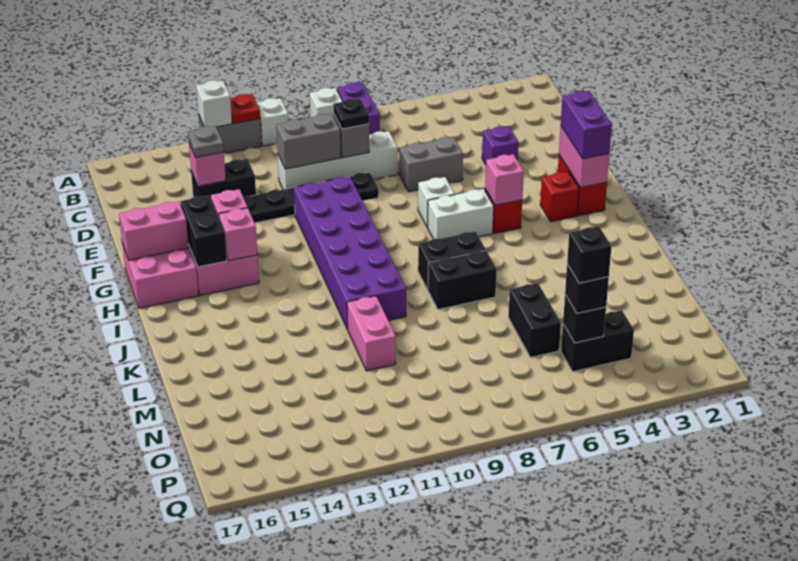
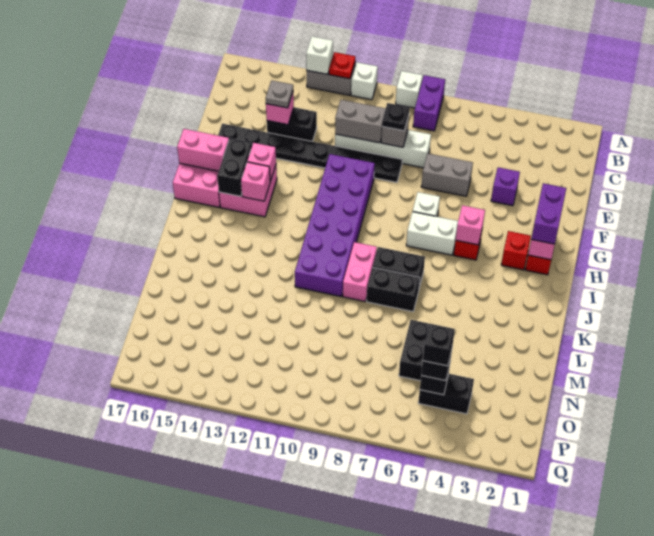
pink 1x2 brick [347,296,396,371] -> pink 1x2 brick moved to [343,242,377,301]

